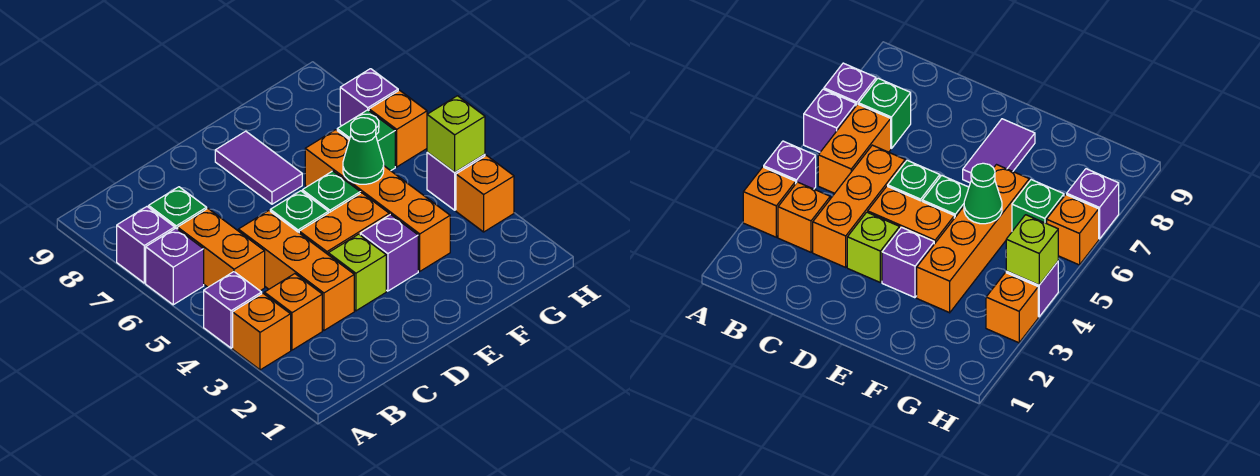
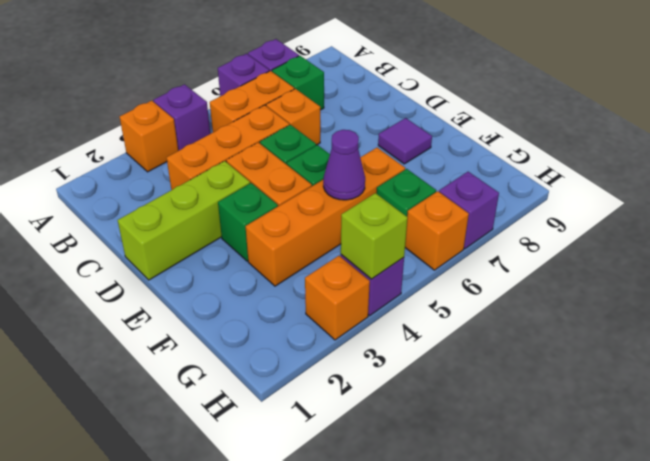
orange 1x1 brick [264,274,322,350] -> orange 1x1 brick moved to [266,89,320,145]
lime 1x1 brick [328,234,386,311] -> lime 1x3 brick [118,161,250,280]
purple 1x1 brick [360,214,418,291] -> green 1x1 brick [218,183,278,261]
purple 1x2 tile [215,131,302,204] -> purple 1x1 tile [378,118,432,164]
green 1x1 cone [343,118,384,184] -> purple 1x1 cone [323,130,365,200]

